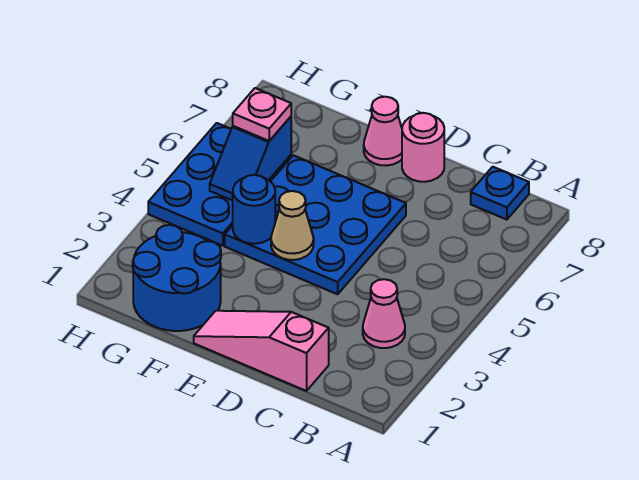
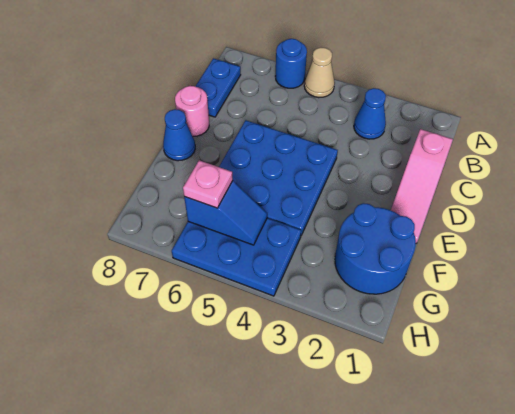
pink 1x1 cone [363,279,405,348] -> blue 1x1 cone [354,88,386,139]
blue 1x1 plate [471,167,529,220] -> blue 1x2 plate [195,58,240,117]
tan 1x1 cone [271,191,314,260] -> tan 1x1 cone moved to [304,48,335,98]
pink 1x1 cone [364,97,402,166] -> blue 1x1 cone [163,109,195,161]
blue 1x1 round brick [233,175,275,244] -> blue 1x1 round brick moved to [275,39,307,88]

